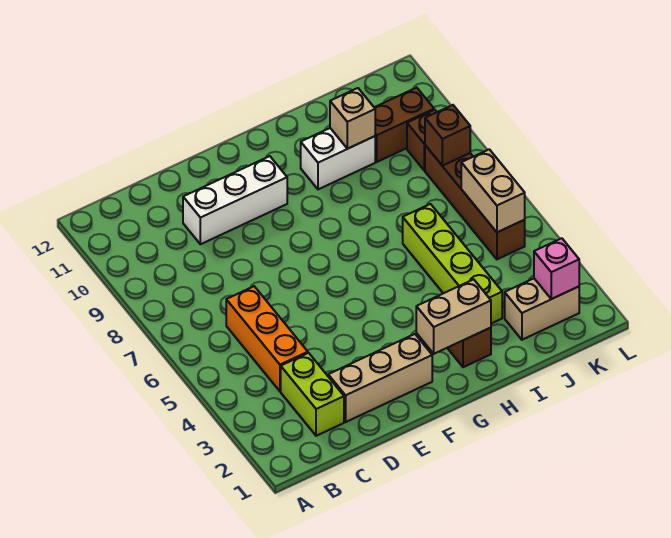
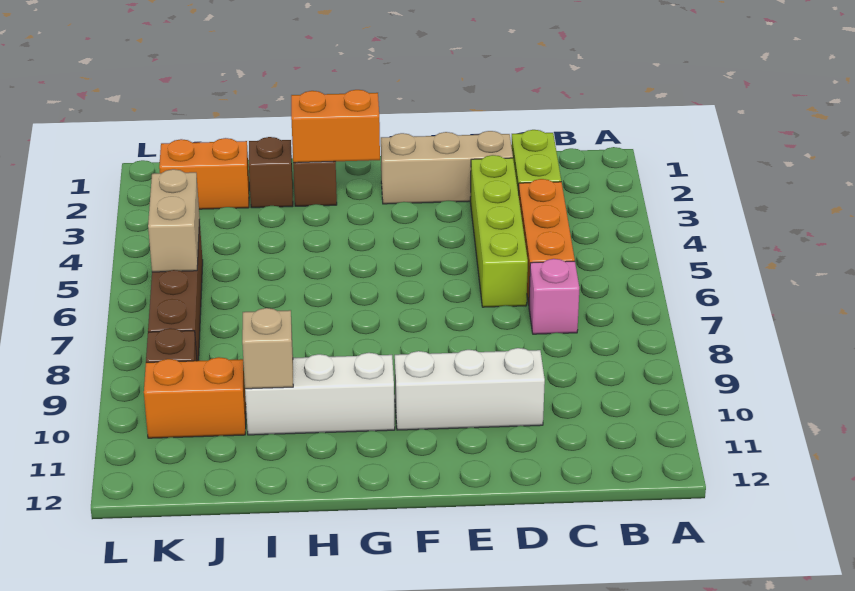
tan 1x2 brick [416,279,491,354] -> orange 1x2 brick [291,90,380,163]
white 1x2 brick [301,128,375,189] -> white 1x3 brick [245,353,395,435]
lime 1x4 brick [403,204,502,324] -> lime 1x4 brick moved to [470,155,528,307]
tan 1x2 brick [505,279,579,340] -> orange 1x2 brick [159,138,249,209]
brown 1x2 brick [374,88,434,162] -> orange 1x2 brick [144,357,246,438]
pink 1x1 brick [534,238,579,299] -> pink 1x1 brick moved to [529,259,579,334]
brown 1x1 brick [425,105,470,166] -> brown 1x1 brick moved to [249,137,293,208]

